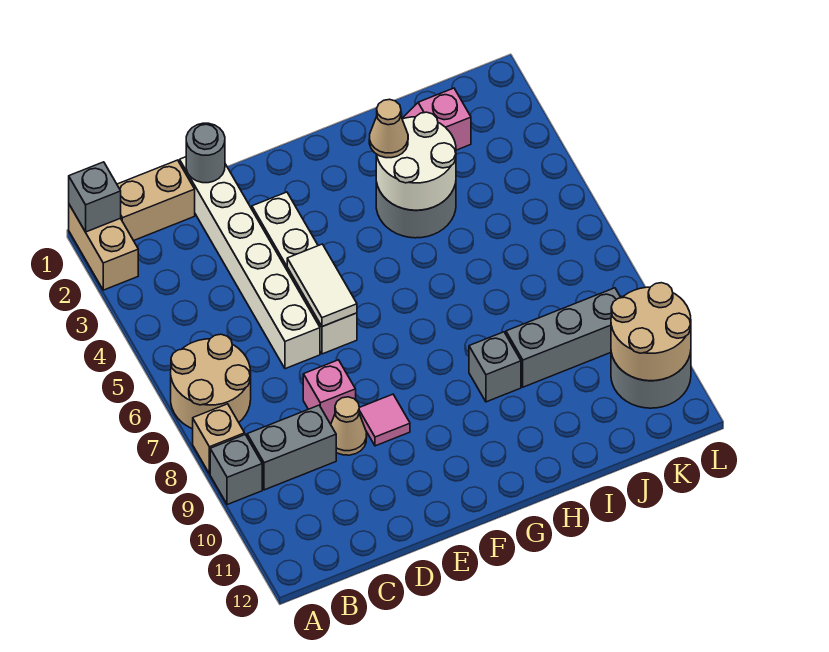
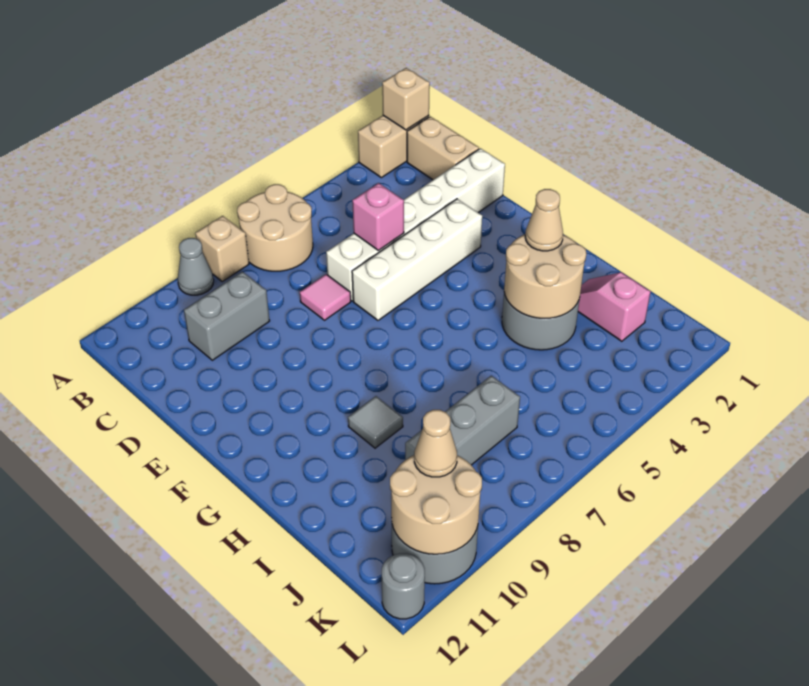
grey 1x1 brick [69,162,121,232] -> tan 1x1 brick [382,68,430,130]
grey 1x1 brick [210,435,262,505] -> grey 1x1 cone [178,238,214,295]
grey 1x2 brick [247,405,336,490] -> grey 1x2 brick turned to [184,272,270,360]
grey 1x1 round brick [186,123,225,183] -> grey 1x1 round brick moved to [382,553,425,619]
pink 1x1 brick [303,360,356,424] -> pink 1x1 brick moved to [352,183,404,251]
tan 1x1 cone [331,397,367,455] -> tan 1x1 cone moved to [414,410,457,477]
white 1x2 tile [287,244,357,327] -> none
pink 1x1 tile [359,394,410,446] -> pink 1x1 tile moved to [300,274,351,320]
white 2x2 round brick [376,112,456,210] -> tan 2x2 round brick [504,235,586,319]
grey 1x1 brick [469,332,521,402] -> grey 1x1 tile [348,396,403,448]
grey 1x3 brick [506,288,621,387] -> grey 1x3 brick turned to [405,376,520,465]

